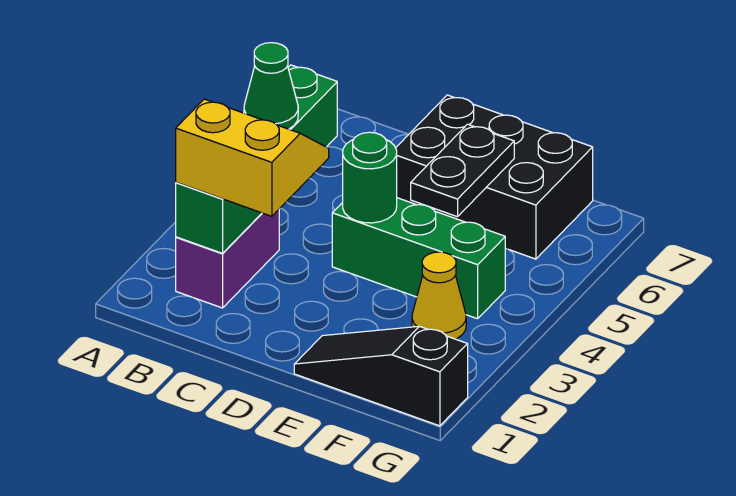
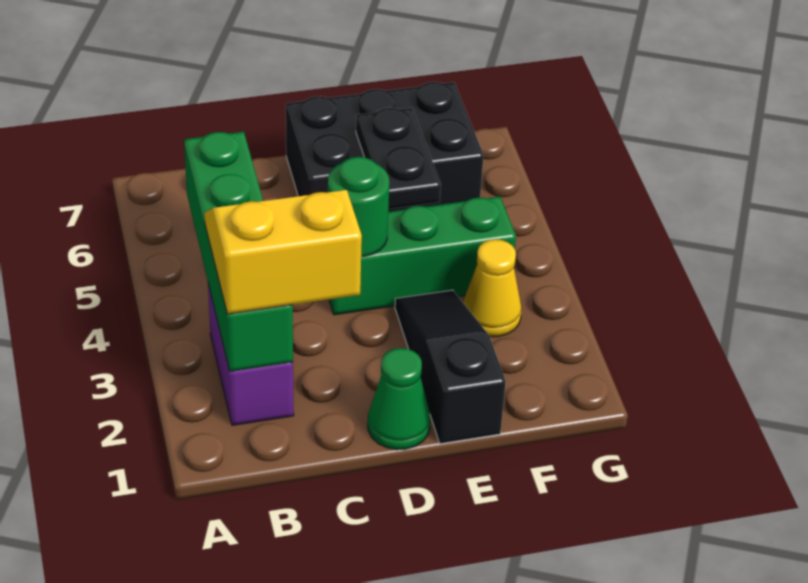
green 1x1 cone [244,43,298,129] -> green 1x1 cone moved to [368,348,430,450]
black 1x3 slope [294,326,468,426] -> black 1x3 slope turned to [395,290,506,444]

